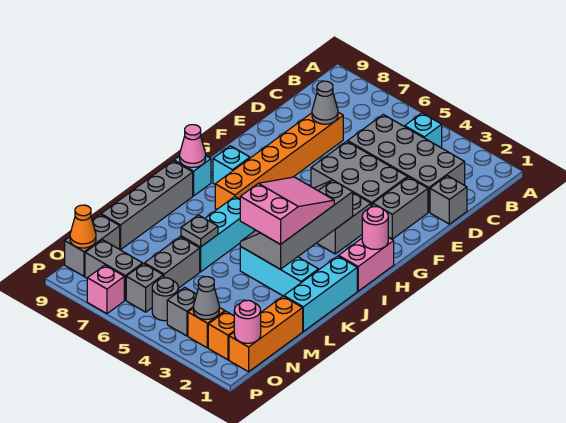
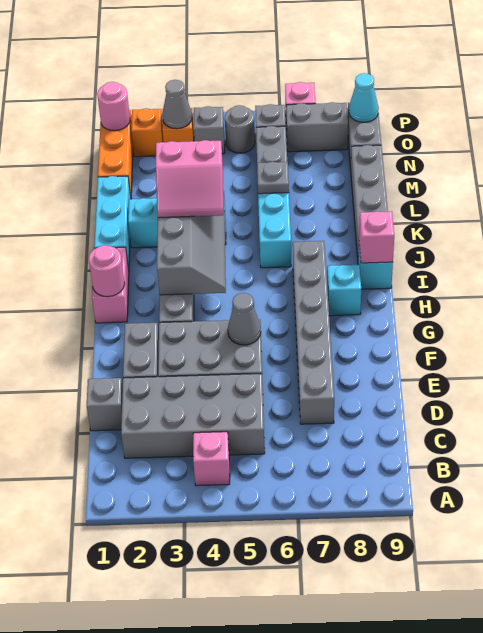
cyan 1x1 brick [405,113,442,148] -> pink 1x1 brick [193,432,230,486]
orange 1x6 brick [215,112,343,209] -> grey 1x6 brick [293,241,334,424]
grey 1x1 cone [312,81,338,124] -> grey 1x1 cone moved to [228,293,261,345]
pink 2x3 slope [240,177,334,244] -> pink 2x2 slope [156,140,223,218]
pink 1x1 cone [180,125,206,168] -> pink 1x1 brick [359,211,394,263]
orange 1x1 cone [70,205,96,248] -> cyan 1x1 cone [349,73,379,122]

